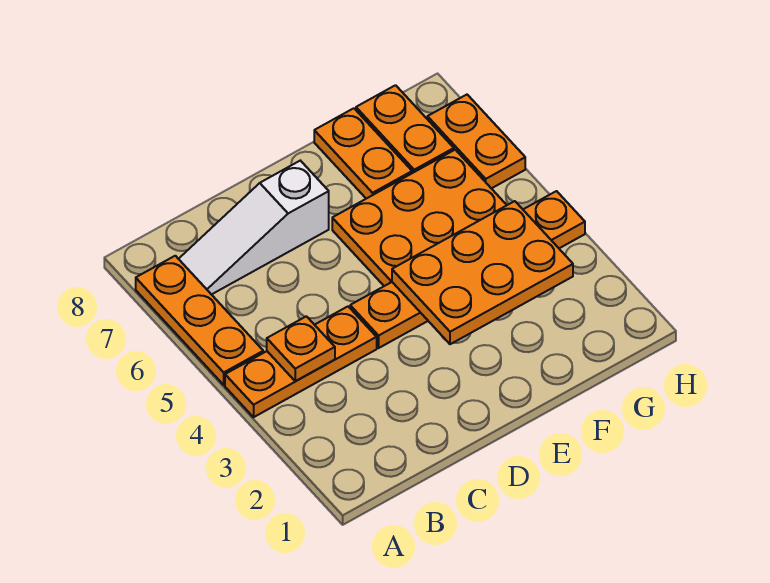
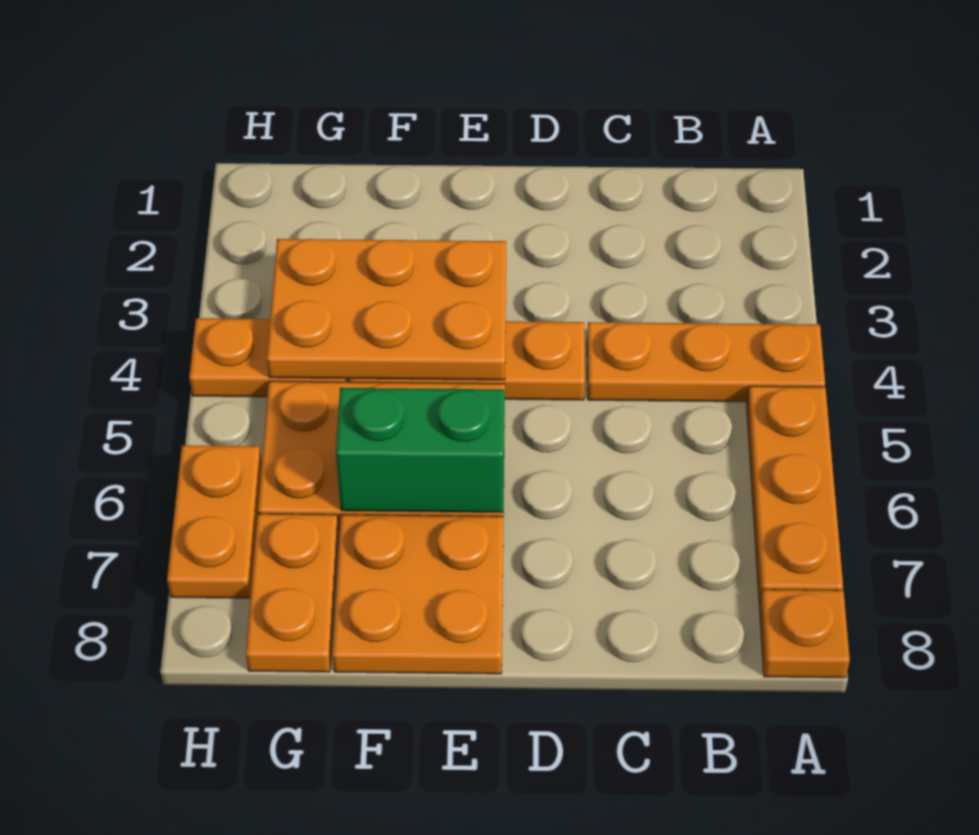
orange 1x1 plate [267,316,335,381] -> orange 1x1 plate moved to [759,590,850,678]
white 1x3 slope [179,161,329,295] -> none
none -> green 1x2 brick [336,388,505,512]
orange 1x2 plate [314,108,412,199] -> orange 2x2 plate [332,515,503,674]

